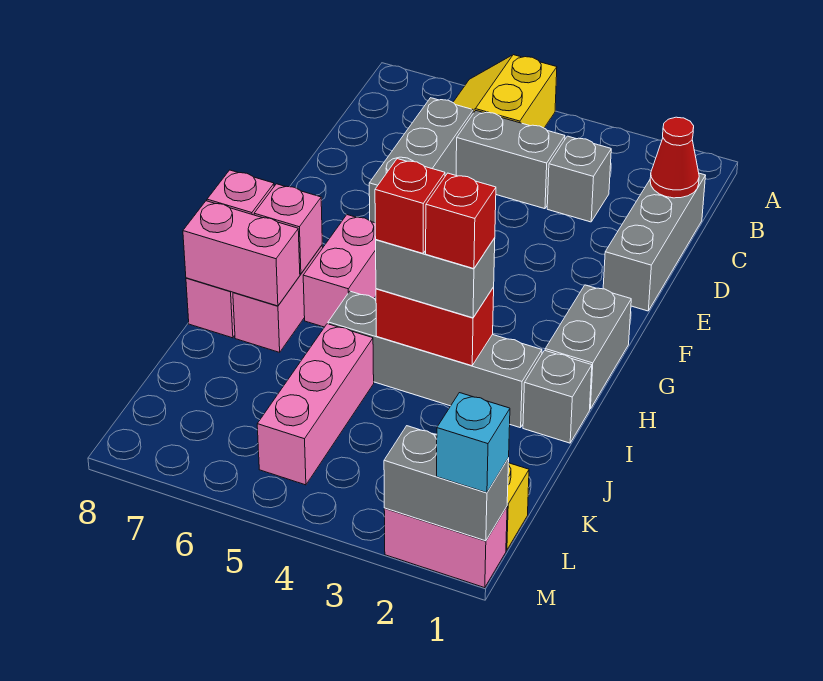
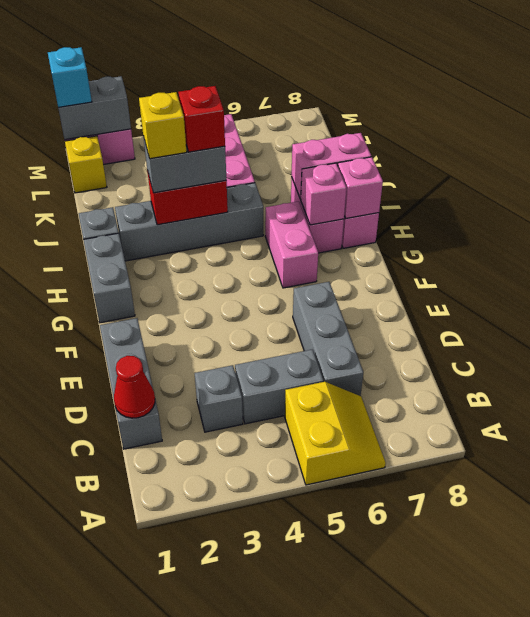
red 1x1 brick [426,173,496,269] -> yellow 1x1 brick [139,92,187,159]

